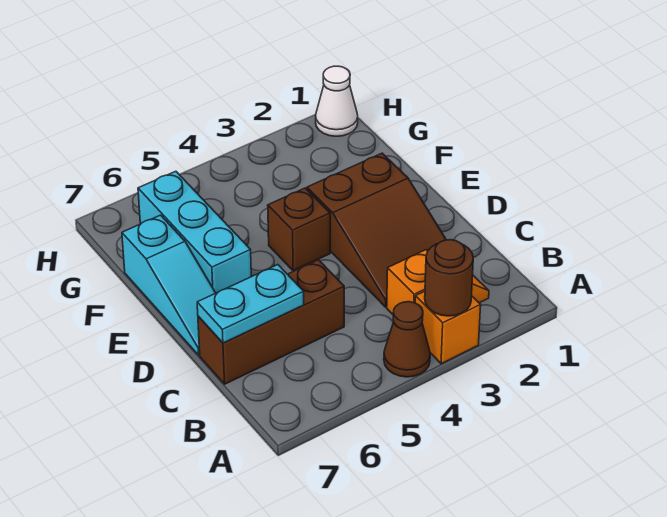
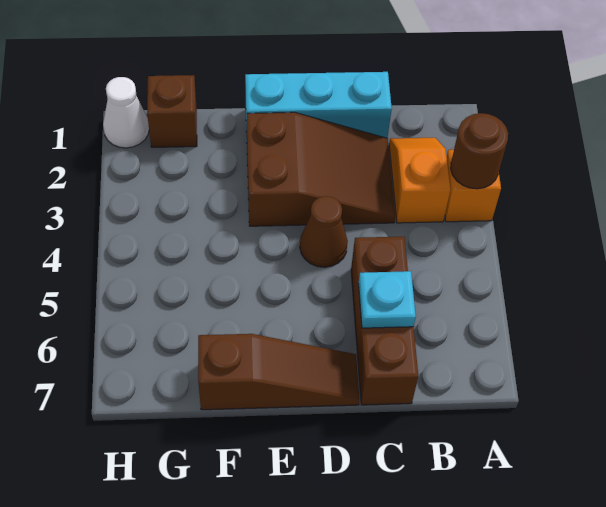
brown 1x1 cone [384,302,430,377] -> brown 1x1 cone moved to [300,196,348,267]
cyan 1x2 plate [197,265,304,343] -> cyan 1x1 plate [359,271,416,328]
cyan 1x3 slope [122,215,215,355] -> brown 1x3 slope [198,334,359,410]
brown 1x1 brick [268,188,330,271] -> brown 1x1 brick moved to [147,75,197,147]
cyan 1x3 brick [138,171,251,293] -> cyan 1x3 brick moved to [245,72,392,138]

